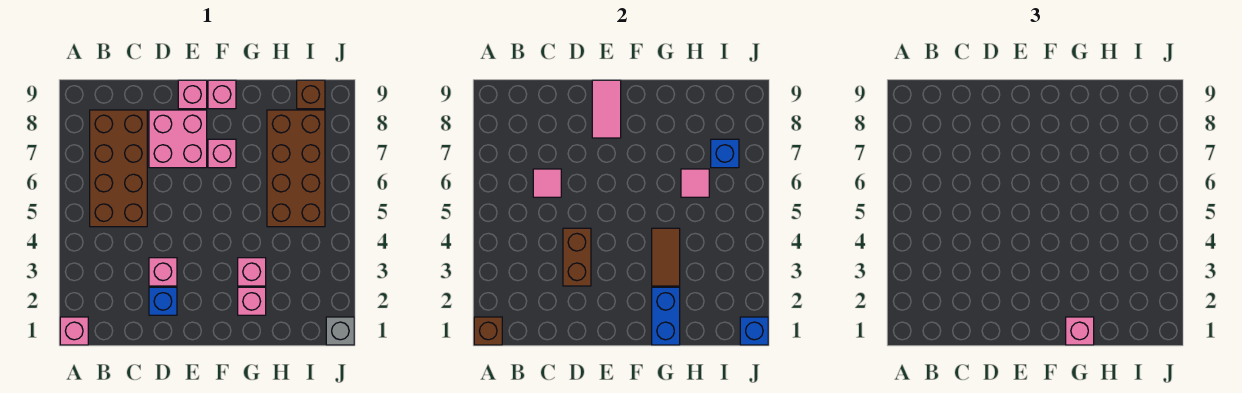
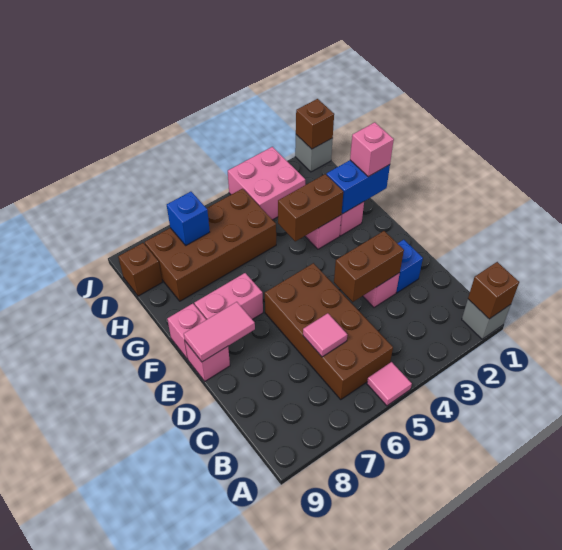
pink 1x1 brick [60,317,88,345] -> grey 1x1 brick [462,299,511,339]
brown 2x4 brick [90,110,147,227] -> brown 2x4 brick turned to [265,263,393,399]
pink 2x2 brick [149,110,207,168] -> pink 2x2 brick moved to [228,147,305,220]
pink 1x1 brick [208,139,236,168] -> pink 1x2 brick [194,273,263,320]
brown 1x2 tile [652,228,680,286] -> brown 1x2 brick [278,174,343,241]
pink 1x1 tile [681,169,709,197] -> pink 1x1 tile moved to [367,362,412,406]
blue 1x1 brick [740,317,768,345] -> brown 1x1 brick [296,99,334,149]

